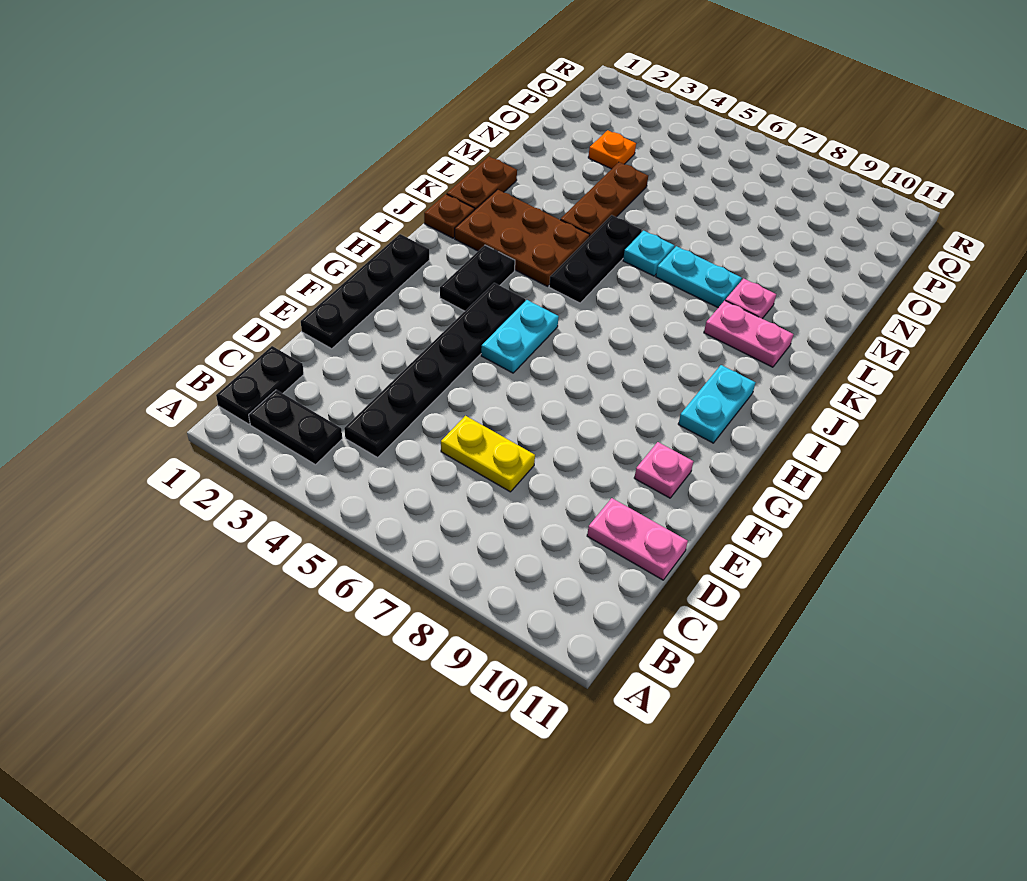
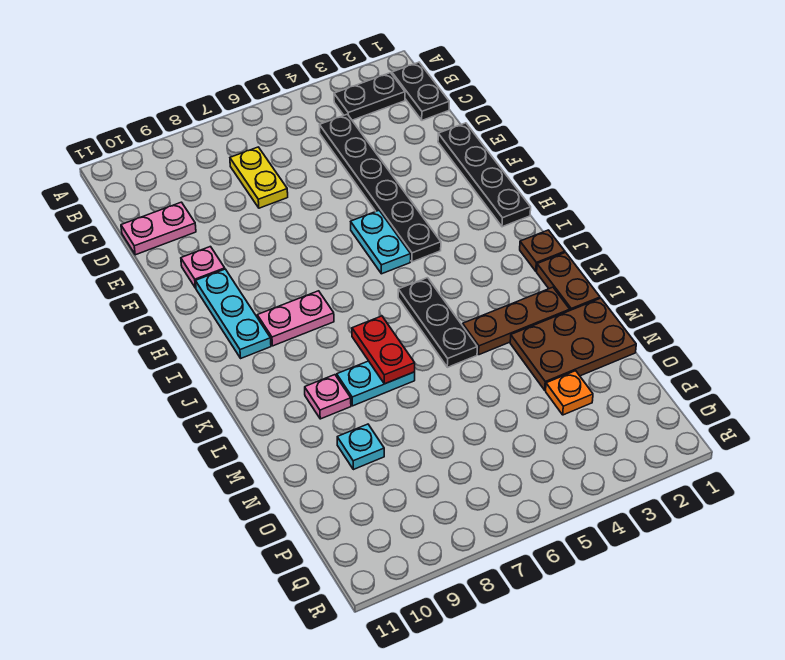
yellow 1x2 plate [441,416,535,492] -> yellow 1x2 plate turned to [230,147,288,208]
black 1x2 plate [440,245,515,311] -> none
cyan 1x2 plate [678,365,756,443] -> cyan 1x3 plate [196,269,271,358]
brown 2x3 plate [455,189,590,286] -> brown 2x3 plate moved to [510,298,636,390]
none -> red 1x2 plate [352,316,415,384]
pink 1x2 plate [704,301,793,367] -> pink 1x2 plate moved to [257,291,334,346]
brown 1x3 plate [560,162,648,237] -> brown 1x3 plate turned to [463,287,570,355]
cyan 1x1 plate [623,231,674,276] -> cyan 1x1 plate moved to [337,424,384,470]

